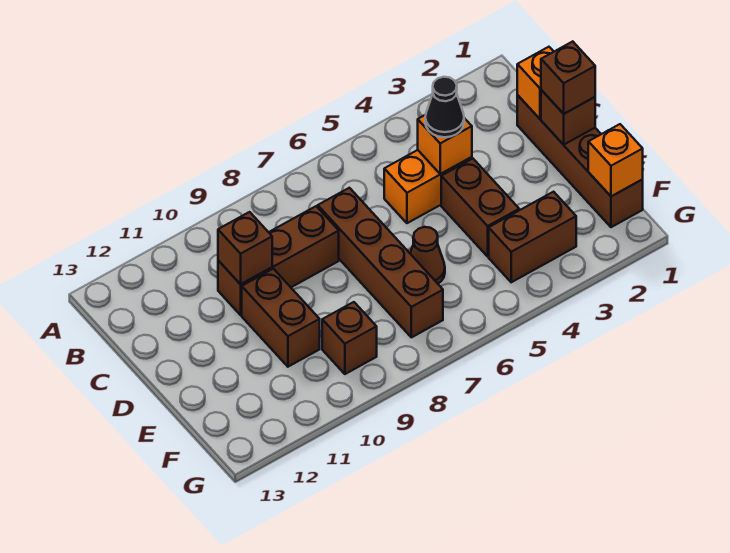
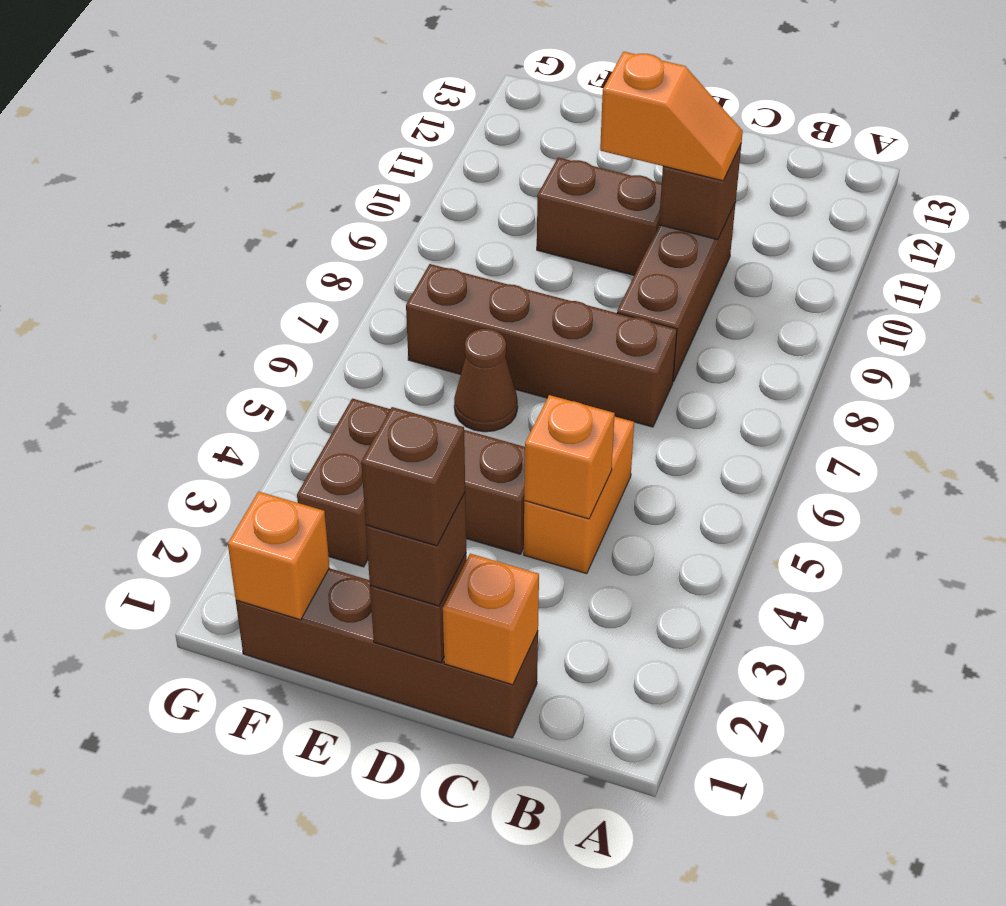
black 1x1 cone [425,77,464,137] -> none
none -> orange 1x2 slope [600,52,743,181]
brown 1x1 brick [322,302,377,374] -> brown 1x1 brick moved to [361,407,465,546]

